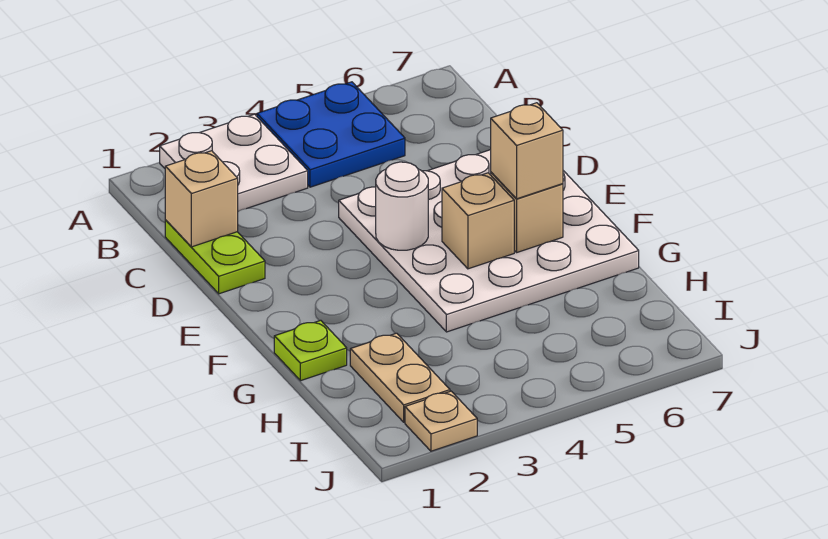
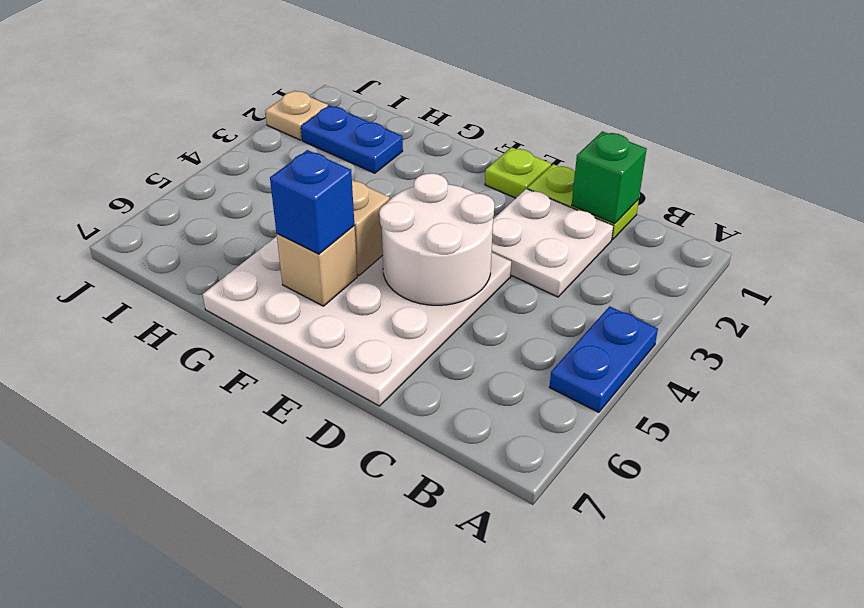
white 2x2 plate [160,114,308,211] -> white 2x2 plate moved to [492,189,613,297]
blue 2x2 plate [257,82,405,187] -> blue 1x2 plate [549,306,658,412]
tan 1x1 brick [165,151,238,247] -> green 1x1 brick [572,131,647,224]
white 1x1 round brick [376,162,428,250] -> white 2x2 round brick [379,173,494,305]
tan 1x1 brick [491,103,563,199] -> blue 1x1 brick [270,150,354,254]
lime 1x1 plate [274,320,347,381] -> lime 1x1 plate moved to [485,147,551,198]
tan 1x2 plate [350,333,450,422] -> blue 1x2 plate [301,106,403,173]

